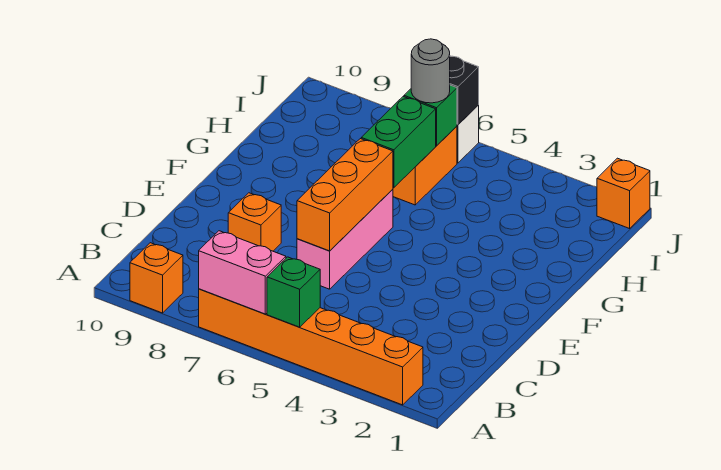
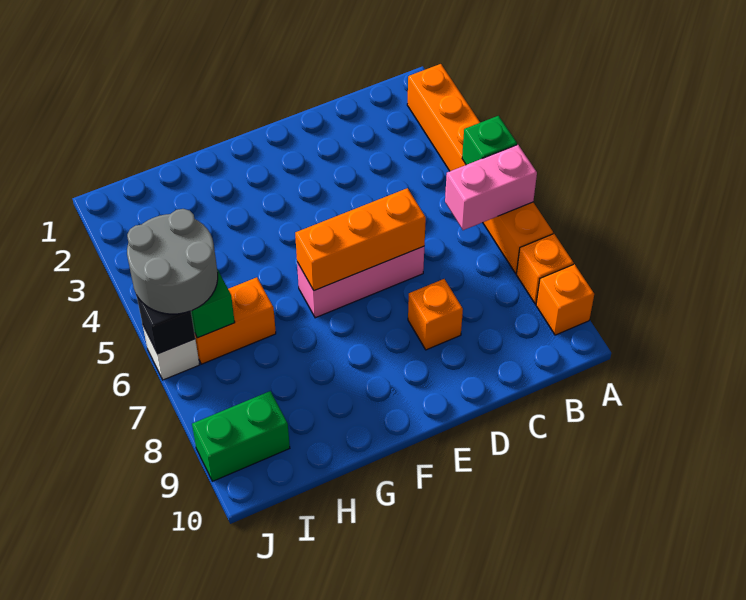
pink 1x2 brick [199,231,286,314] -> pink 1x2 brick turned to [445,145,537,230]
green 1x2 brick [361,97,436,188] -> green 1x2 brick moved to [192,391,290,481]
grey 1x1 round brick [411,39,450,103] -> grey 2x2 round brick [127,209,218,314]
orange 1x1 brick [597,158,650,229] -> orange 1x1 brick moved to [516,234,573,304]

